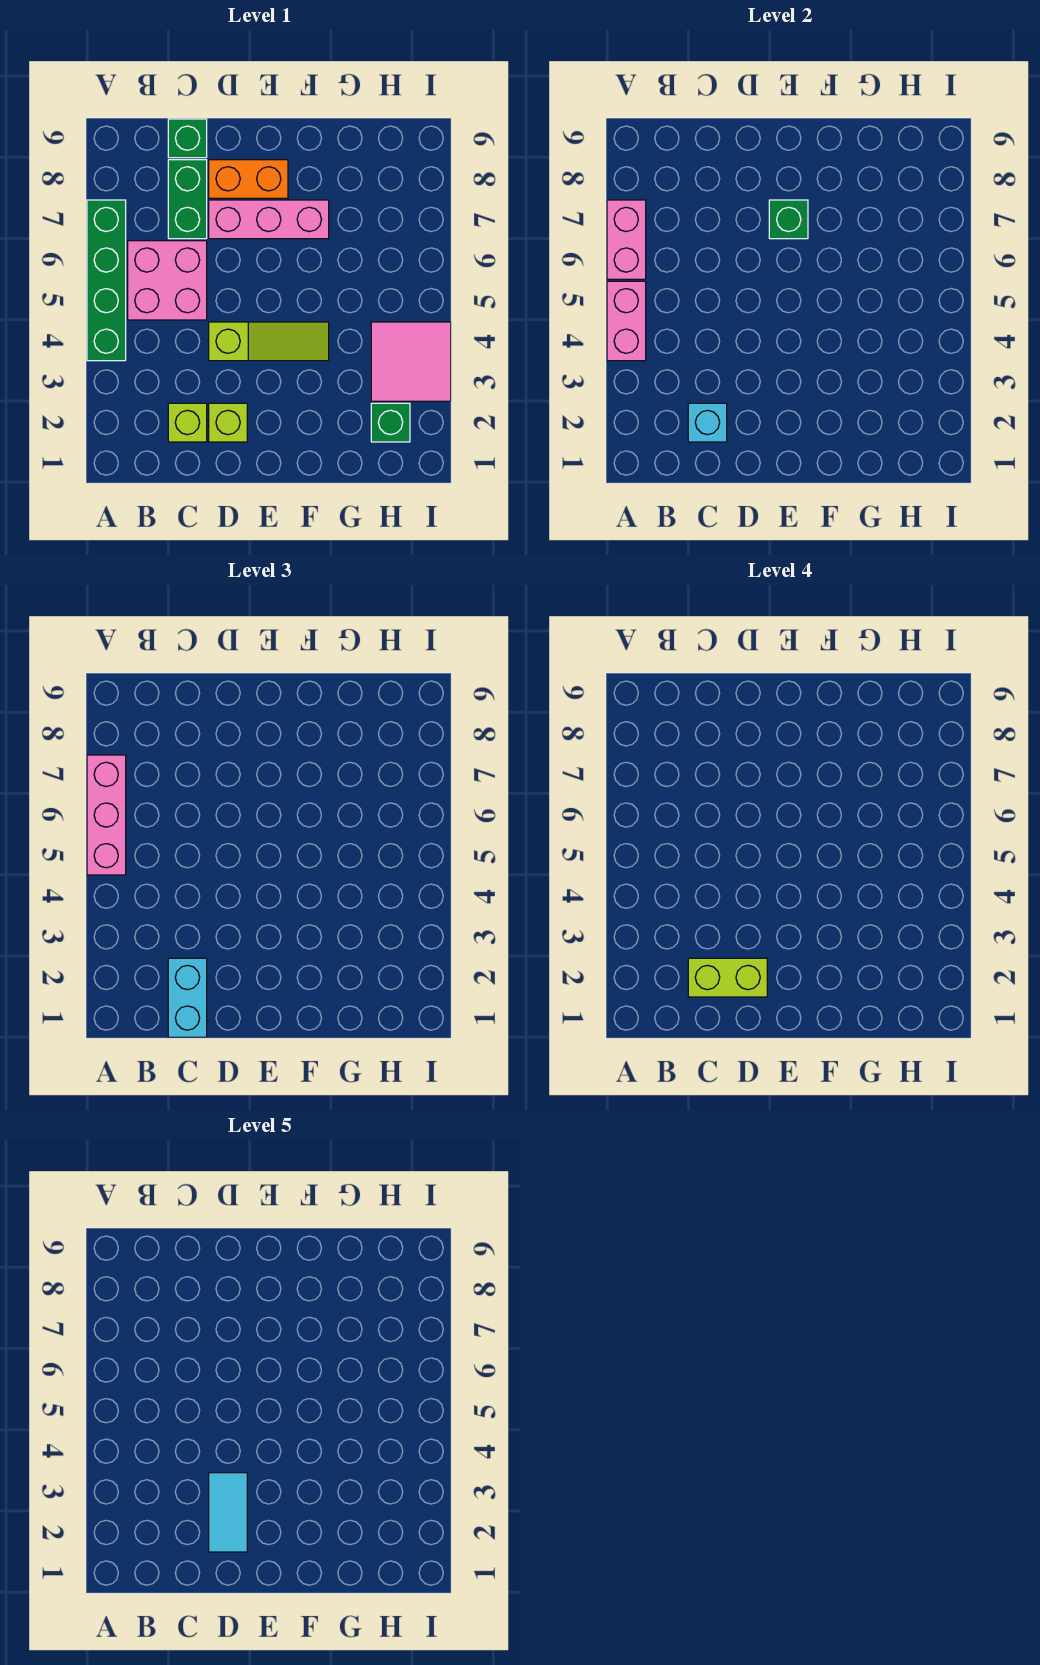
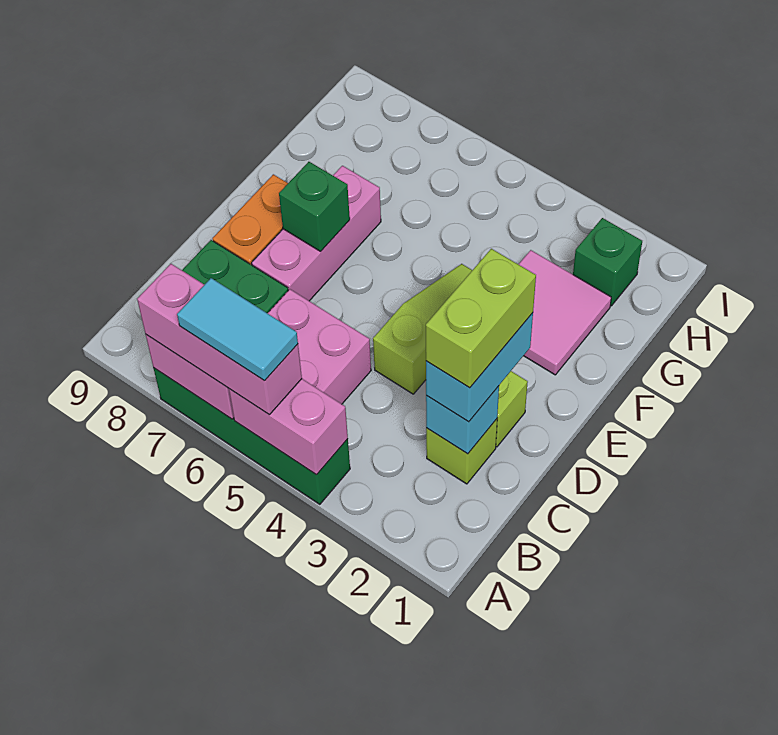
cyan 1x2 brick [168,958,207,1037] -> cyan 1x2 brick turned to [426,313,533,422]
green 1x1 brick [168,119,207,158] -> none
cyan 1x2 tile [209,1473,247,1552] -> cyan 1x2 tile moved to [177,278,298,381]
pink 2x2 tile [371,322,451,401] -> pink 2x2 tile moved to [519,250,611,375]

